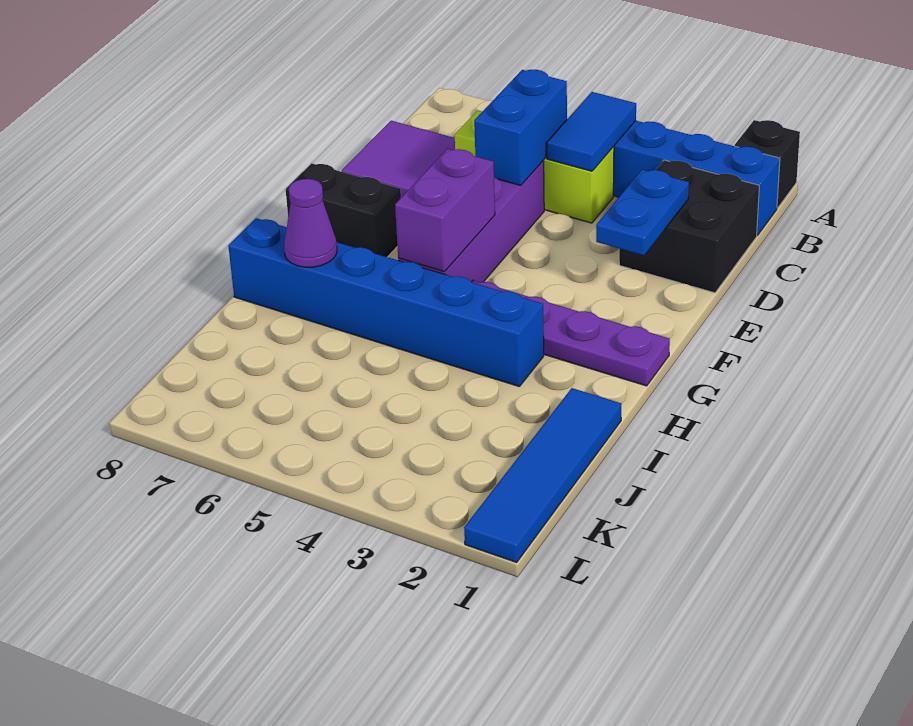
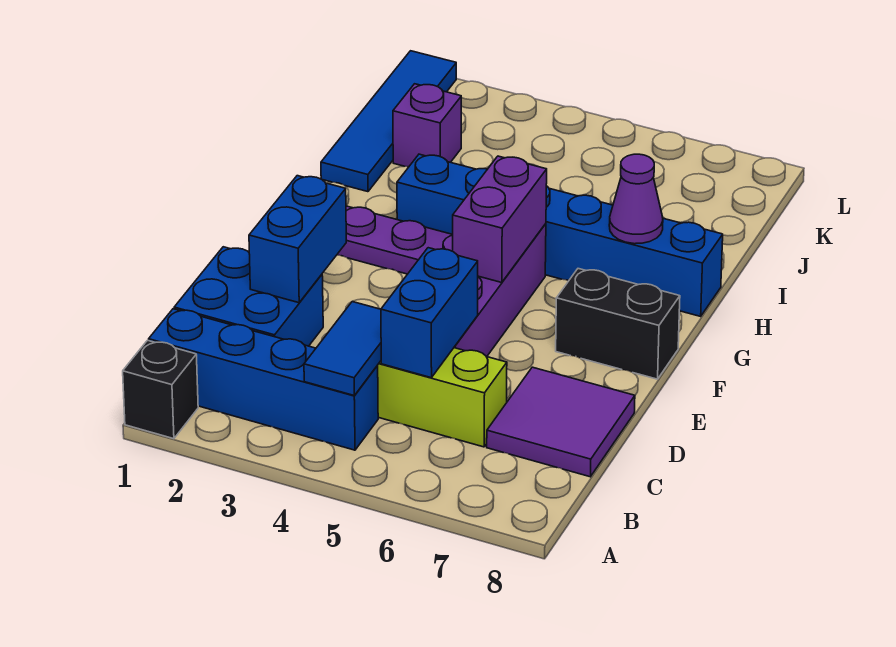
black 2x2 brick [619,160,759,293] -> blue 2x2 brick [174,247,323,346]
blue 1x2 plate [596,169,689,255] -> blue 1x2 brick [249,176,346,303]
none -> purple 1x1 brick [393,84,461,167]

